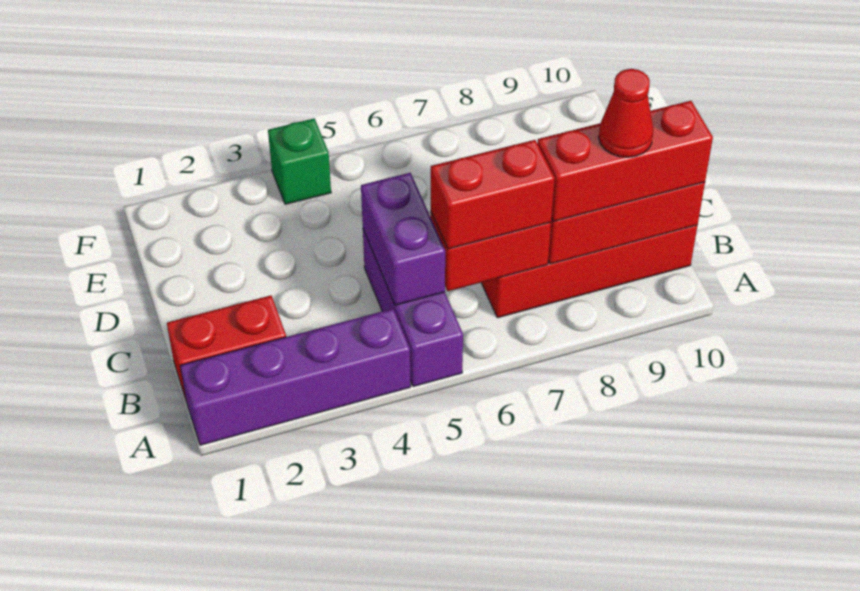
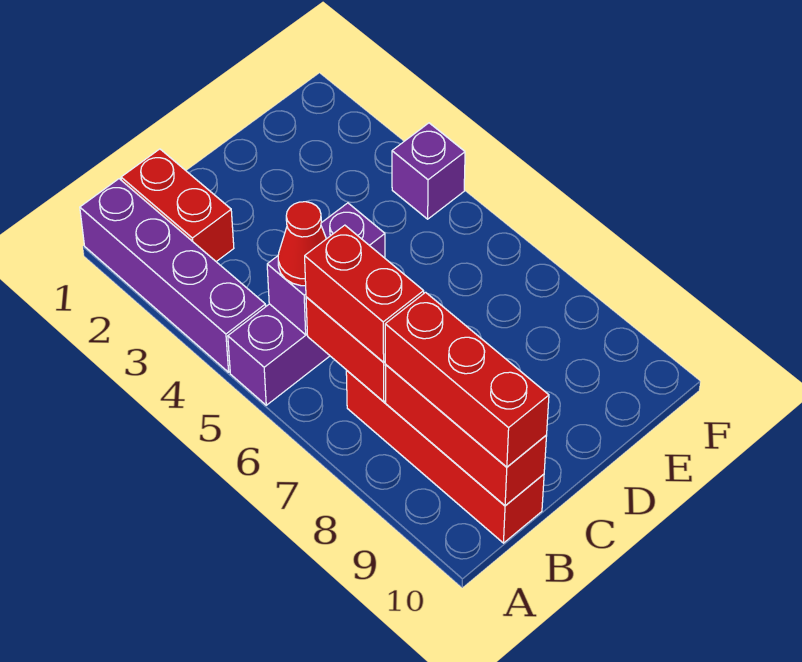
red 1x1 cone [599,69,653,157] -> red 1x1 cone moved to [278,202,326,286]
green 1x1 brick [268,119,331,204] -> purple 1x1 brick [392,123,465,219]

